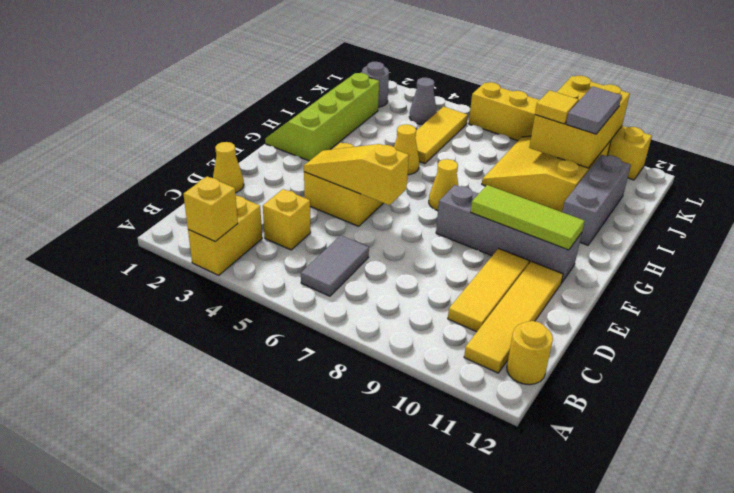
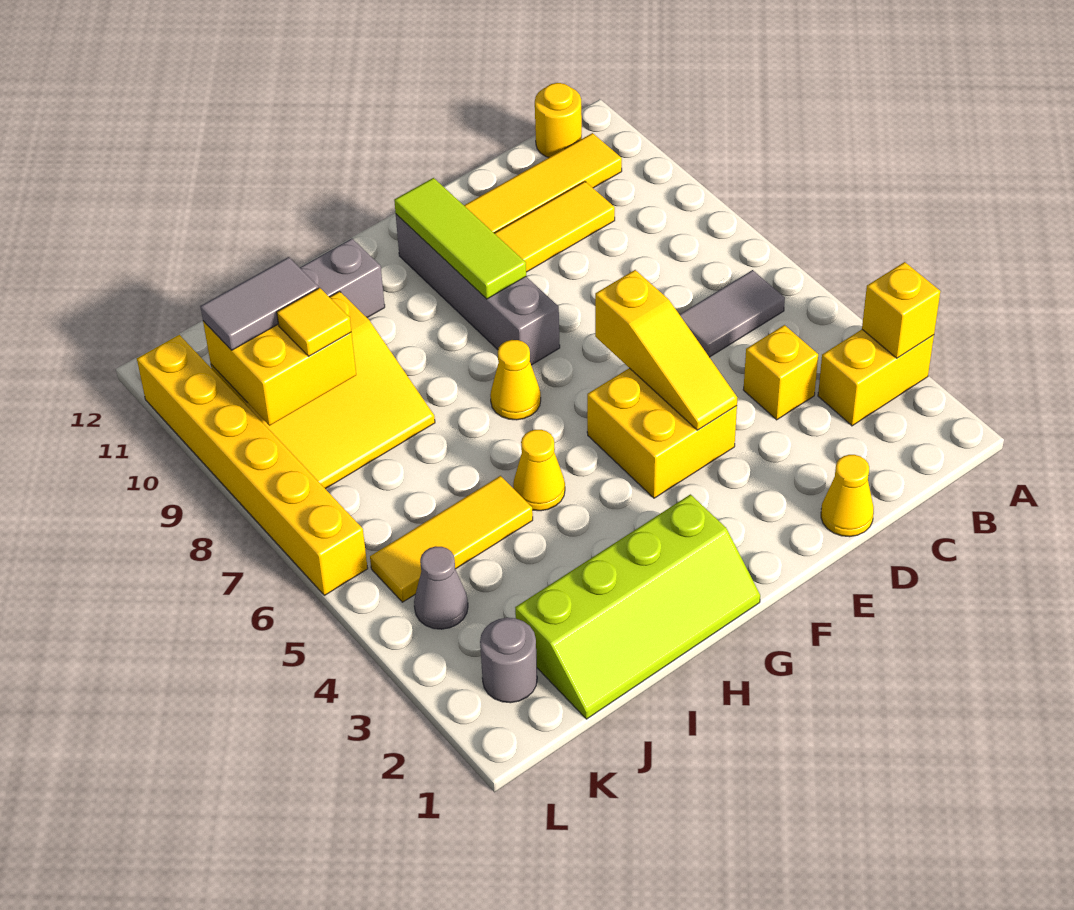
yellow 2x3 brick [529,76,630,168] -> yellow 2x2 brick [203,321,356,426]

